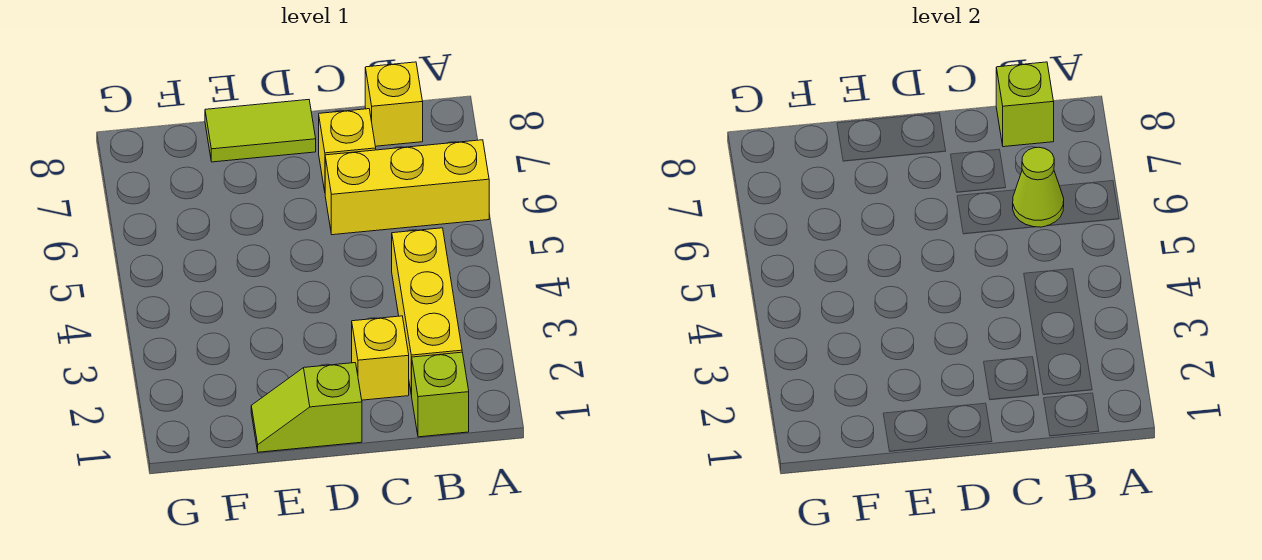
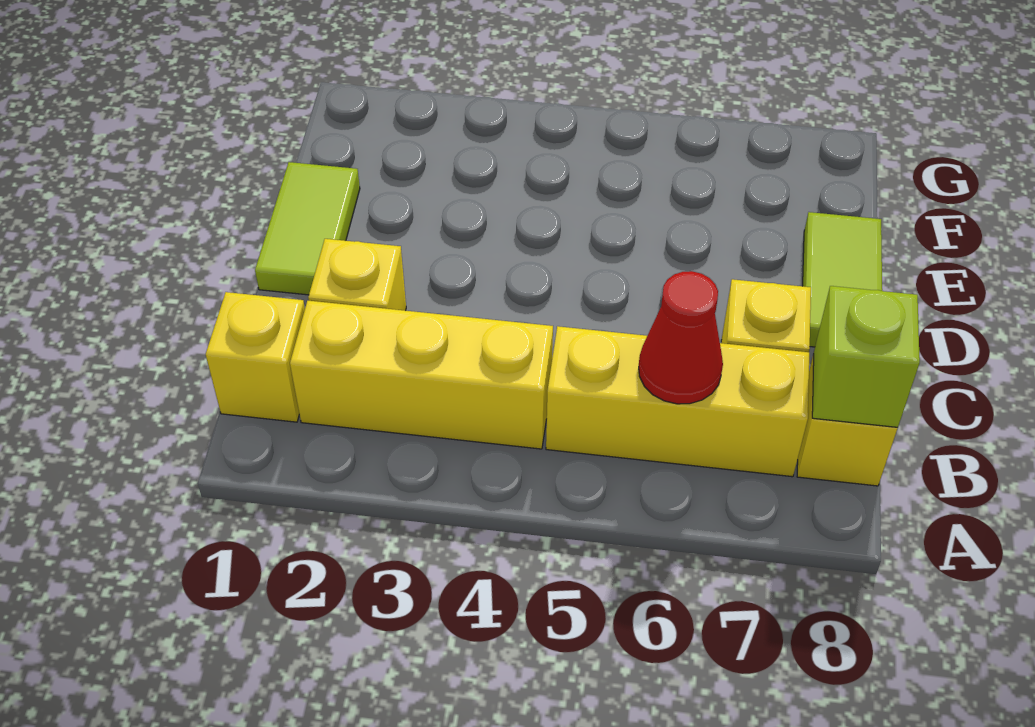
yellow 1x3 brick [325,140,489,235] -> yellow 1x3 brick turned to [546,326,809,477]
lime 1x1 brick [412,352,469,437] -> yellow 1x1 brick [206,292,305,422]
lime 1x1 cone [1013,147,1064,227] -> red 1x1 cone [639,271,723,404]
lime 1x2 slope [251,363,362,452] -> lime 1x2 tile [255,162,360,295]

